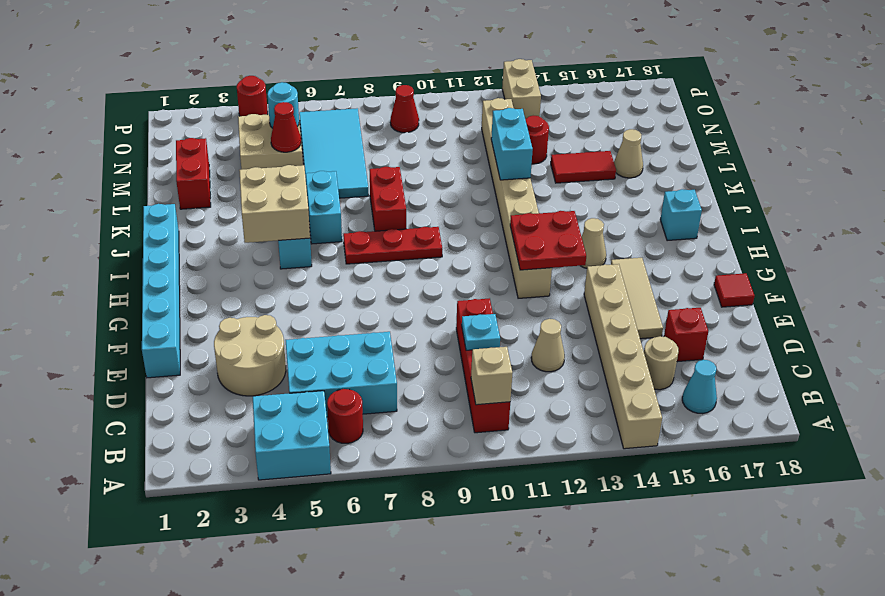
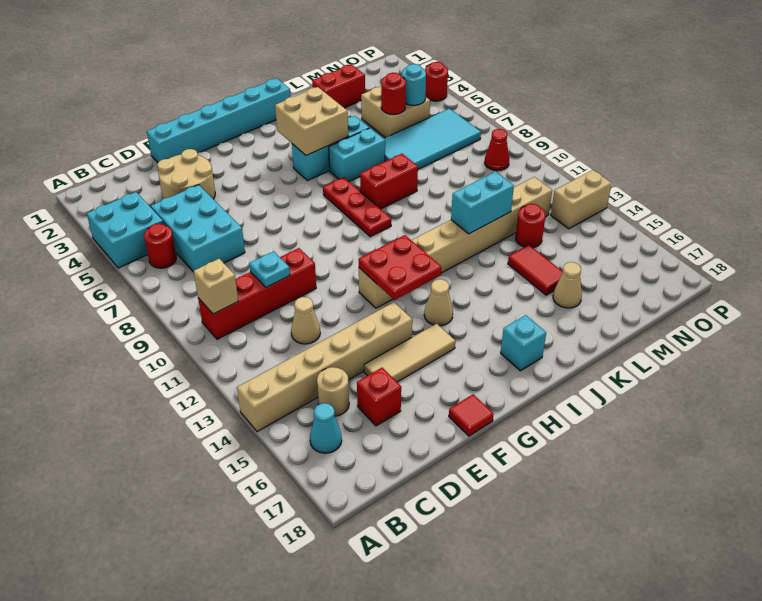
red 1x1 cone [271,102,301,152] -> red 1x1 round brick [381,73,406,114]

